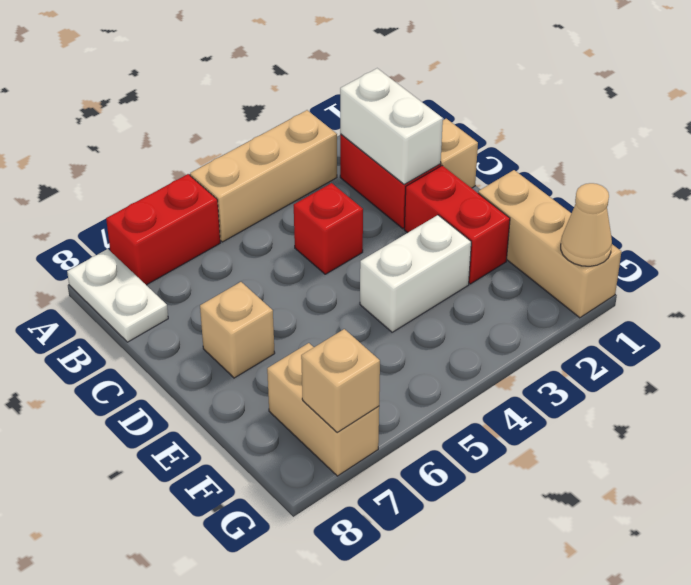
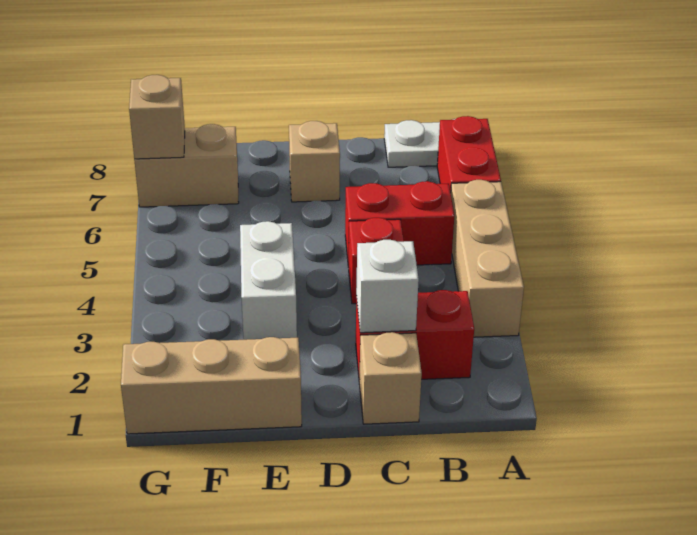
white 1x2 brick [340,68,443,184] -> white 1x1 brick [356,240,419,333]
red 1x2 brick [404,166,510,284] -> red 1x2 brick moved to [345,181,454,267]
tan 1x1 cone [561,183,612,266] -> none

